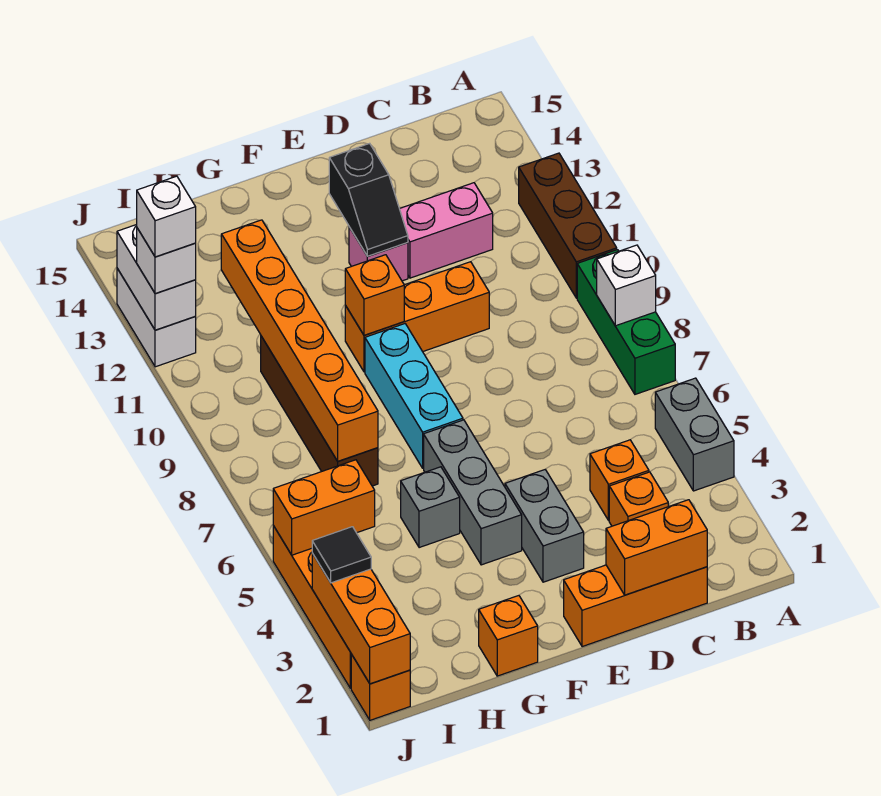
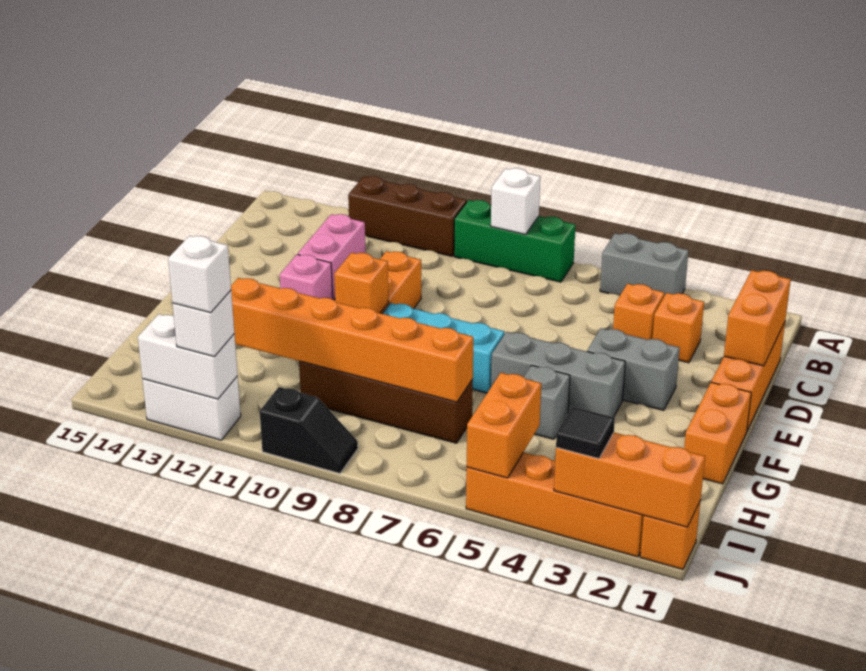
black 1x2 slope [329,143,408,256] -> black 1x2 slope moved to [260,387,358,473]
orange 1x1 brick [479,596,538,676] -> orange 1x2 brick [684,382,751,484]

